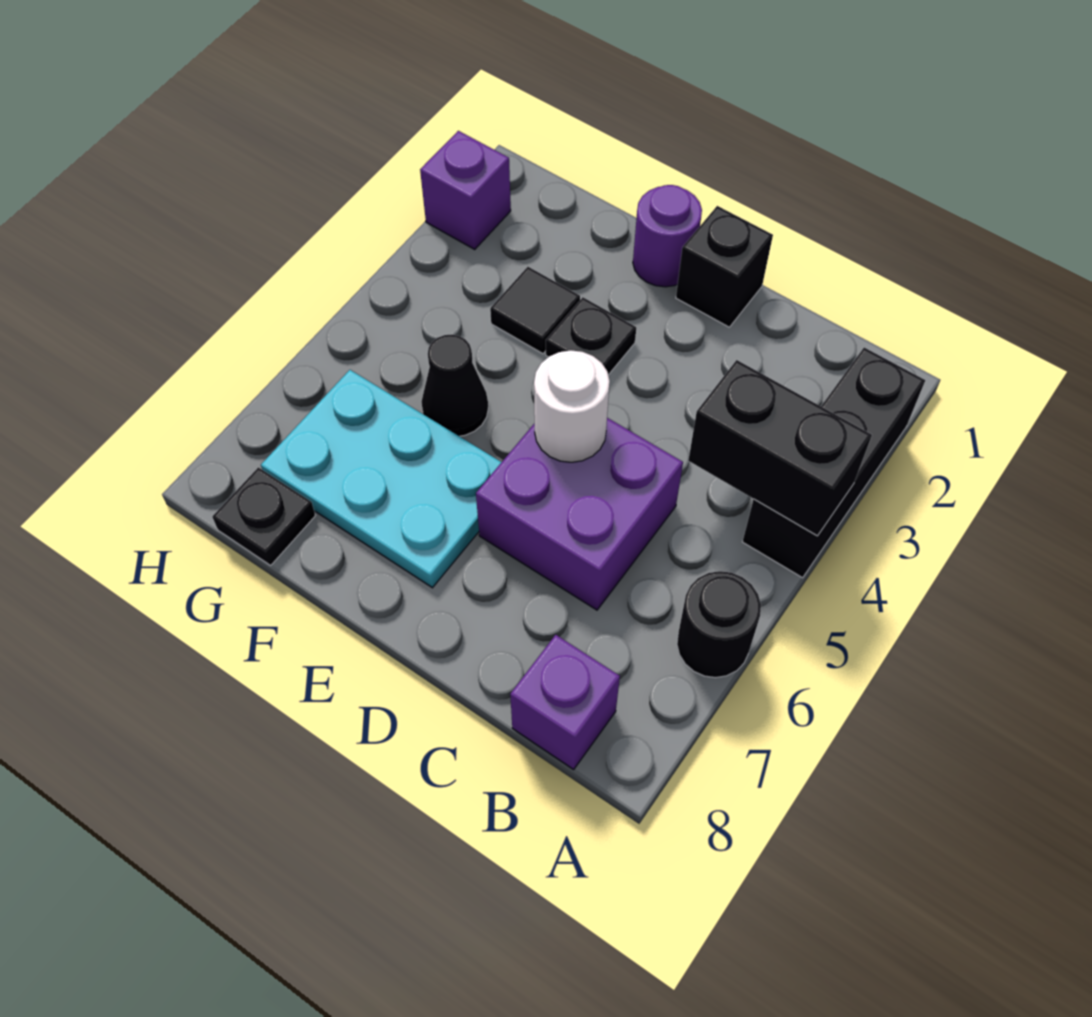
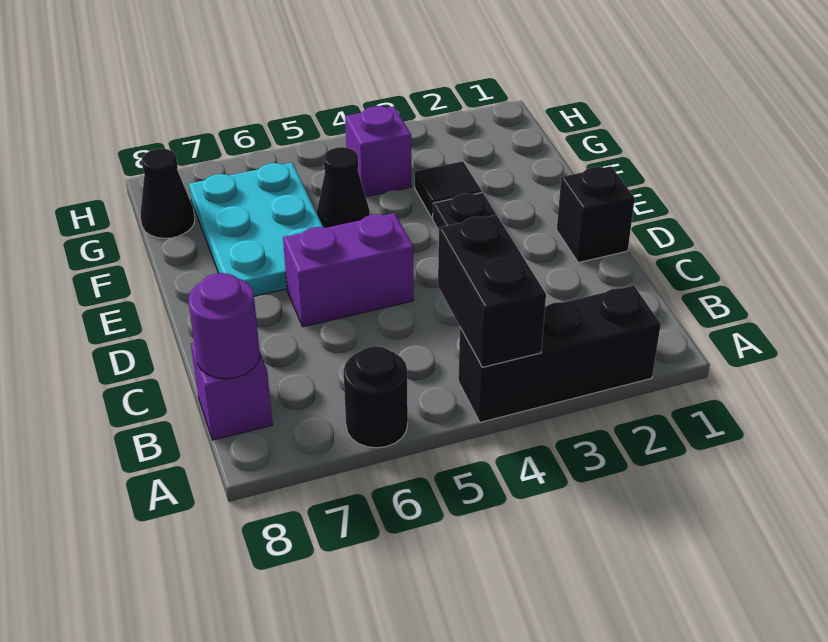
purple 2x2 brick [476,418,683,610] -> purple 1x2 brick [283,213,413,327]
white 1x1 round brick [534,350,610,462] -> none
purple 1x1 round brick [633,185,702,287] -> purple 1x1 round brick moved to [188,273,260,379]
black 1x1 plate [212,467,315,565] -> black 1x1 cone [141,149,195,238]
purple 1x1 brick [420,131,511,249] -> purple 1x1 brick moved to [345,106,411,197]

